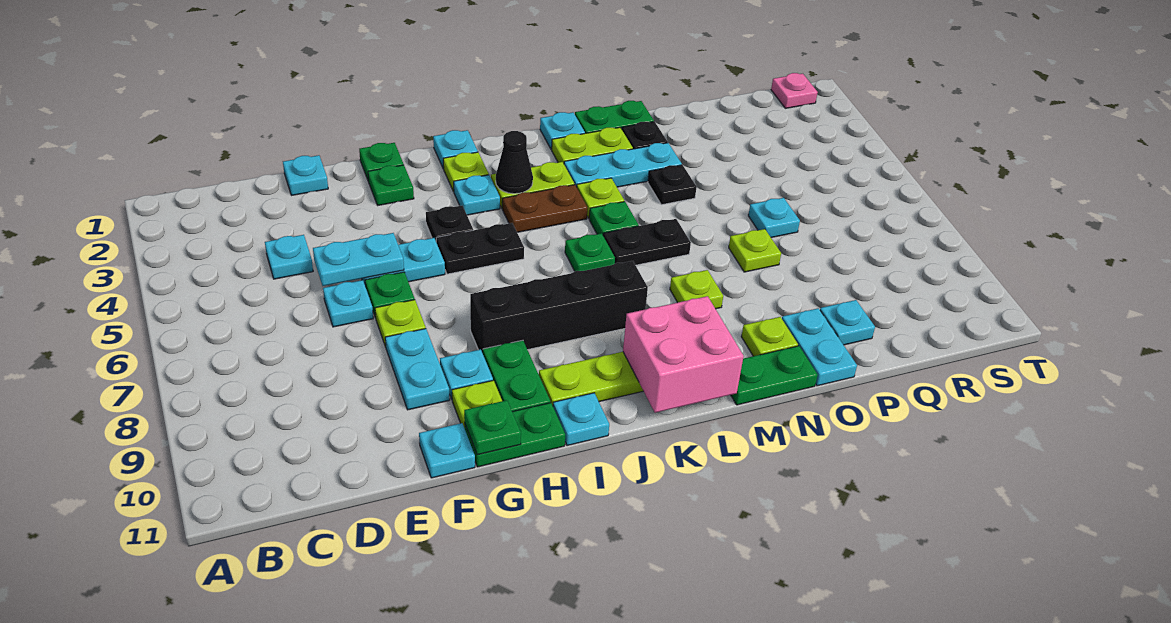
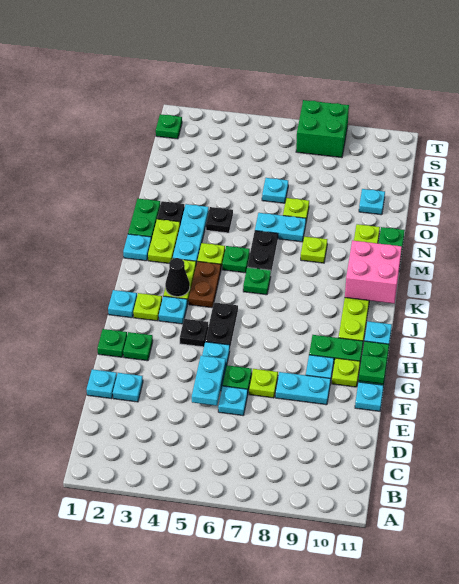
cyan 1x1 plate [265,235,313,279] -> cyan 1x1 plate moved to [113,373,143,402]
black 1x4 brick [470,261,648,353] -> none
cyan 1x2 plate [782,308,857,386] -> cyan 1x2 plate moved to [255,213,306,242]
pink 1x1 plate [771,73,818,108] -> green 1x1 plate [156,114,182,139]
none -> green 2x2 brick [296,100,349,158]

